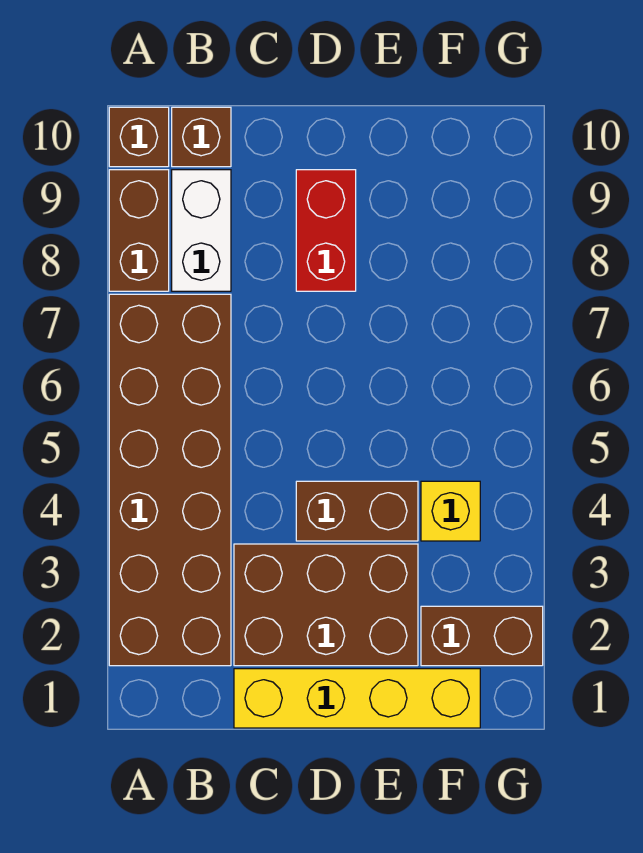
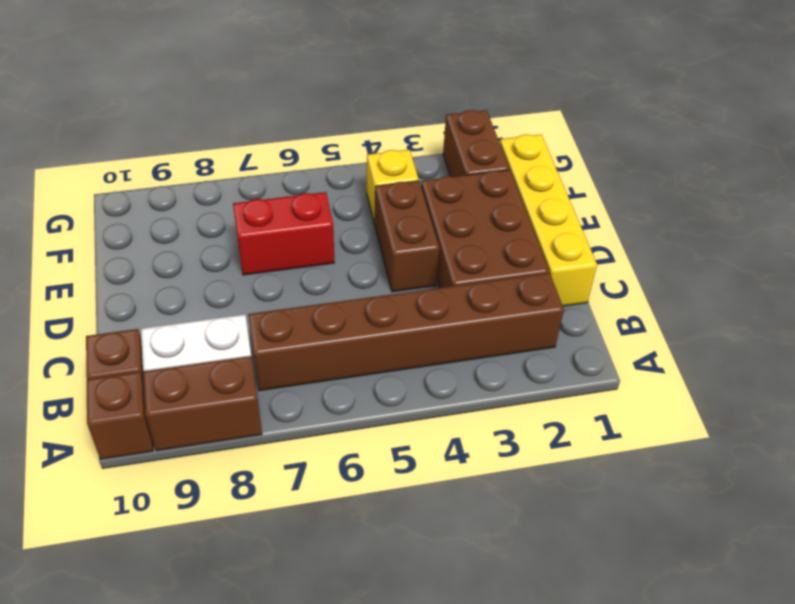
brown 2x6 brick [109,294,231,666] -> brown 1x6 brick [248,273,564,391]
red 1x2 brick [296,170,356,291] -> red 1x2 brick moved to [233,192,334,275]

